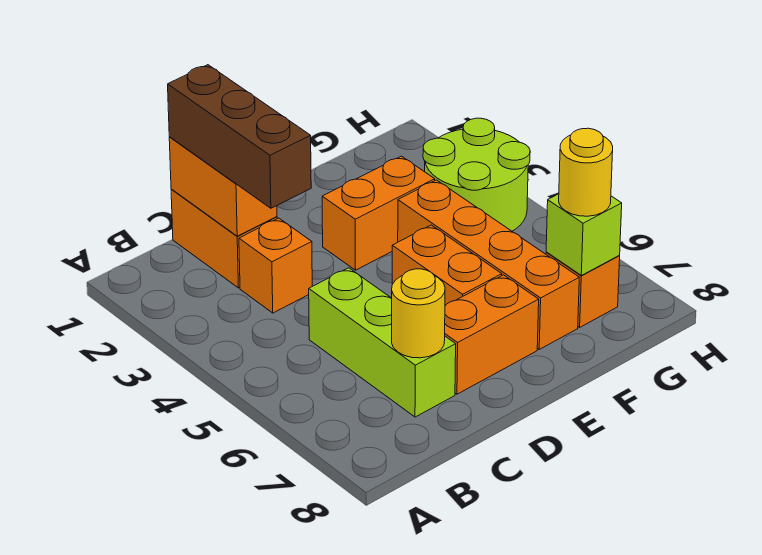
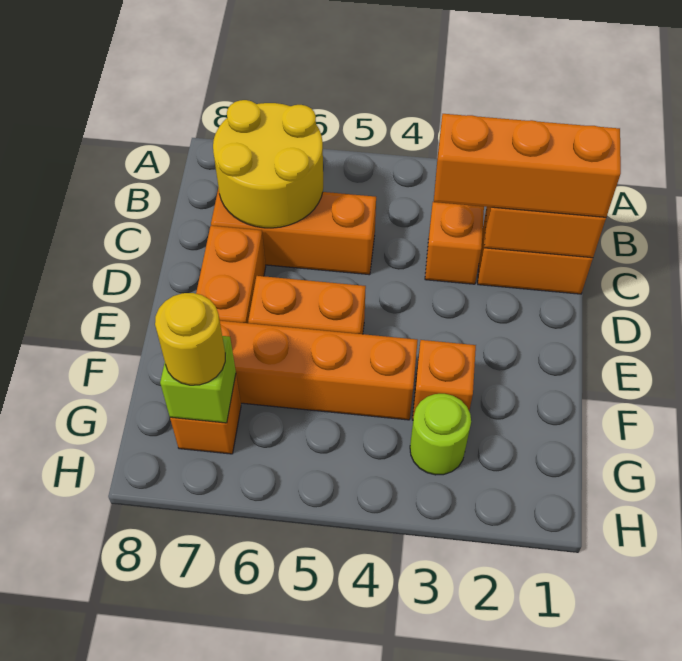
brown 1x3 brick [168,65,311,208] -> orange 1x3 brick [434,114,621,217]
lime 1x3 brick [309,268,456,417] -> orange 1x3 brick [211,188,376,275]
yellow 1x1 round brick [392,269,445,358] -> yellow 2x2 round brick [213,100,323,228]
orange 1x2 brick [322,156,435,270] -> orange 1x1 brick [412,340,476,420]
lime 2x2 round brick [423,118,530,231] -> lime 1x1 round brick [410,394,471,475]

